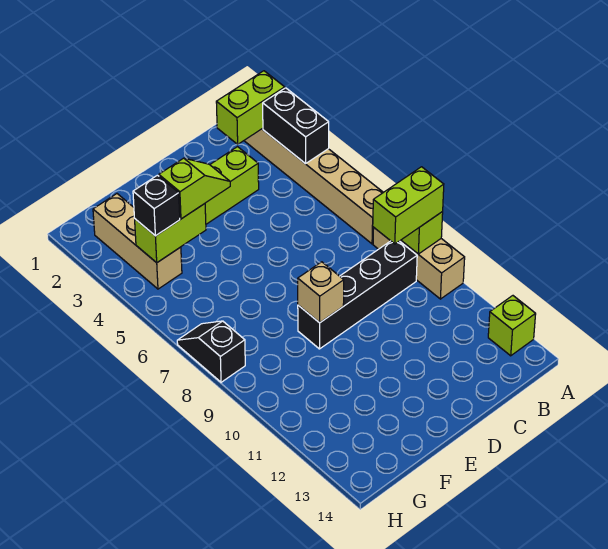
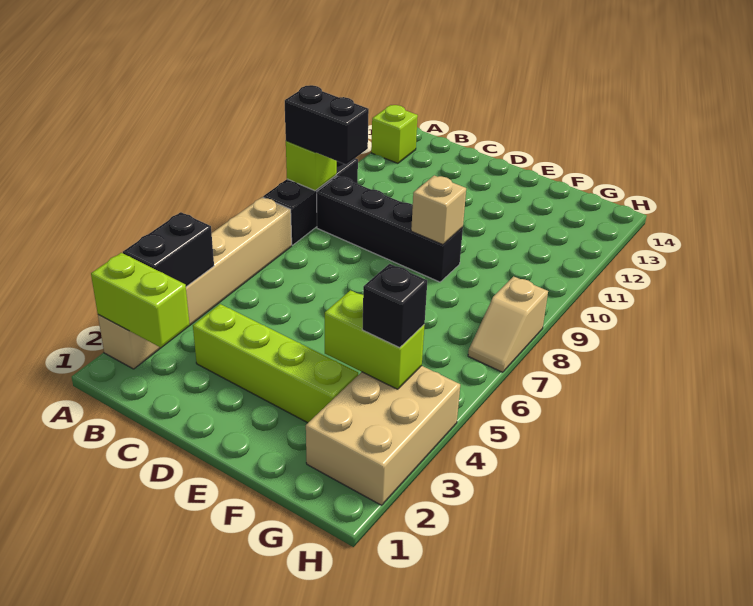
tan 1x3 brick [373,228,465,299] -> black 1x3 brick [263,158,358,245]
lime 1x2 brick [373,167,444,244] -> black 1x2 brick [285,85,369,164]
lime 1x2 slope [159,158,230,219] -> none
tan 1x3 brick [93,194,182,289] -> tan 2x3 brick [306,366,460,505]
black 1x2 slope [177,321,245,382] -> tan 1x2 slope [468,276,548,372]

